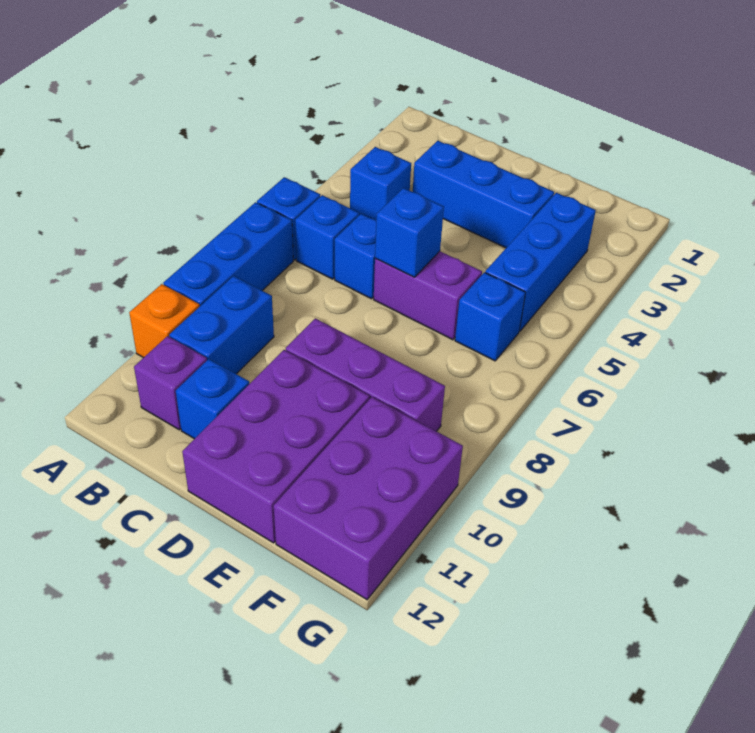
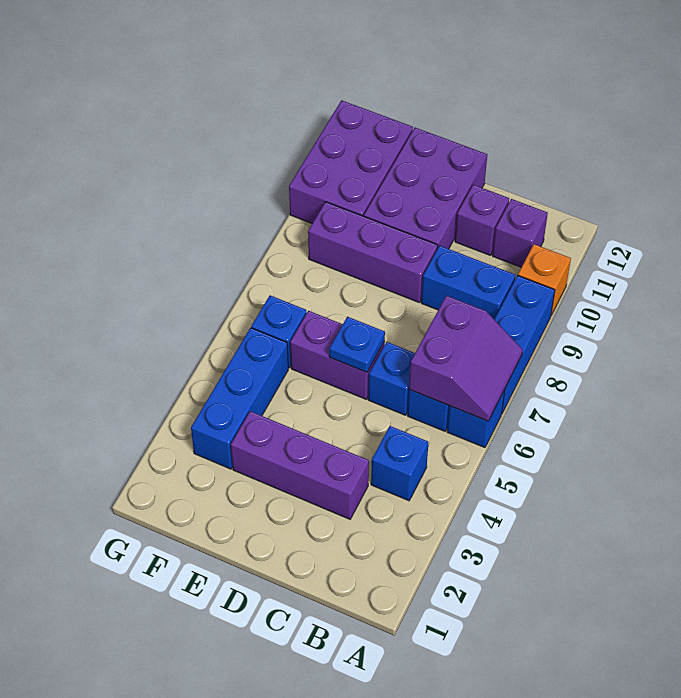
none -> purple 2x2 slope [409,296,523,421]
blue 1x2 brick [169,276,274,374] -> blue 1x2 brick turned to [421,246,515,319]
blue 1x3 brick [413,141,554,248] -> purple 1x3 brick [231,411,369,519]
blue 1x1 brick [176,359,249,439] -> purple 1x1 brick [455,185,509,256]
blue 1x1 brick [375,188,444,277] -> blue 1x1 plate [329,317,385,372]

